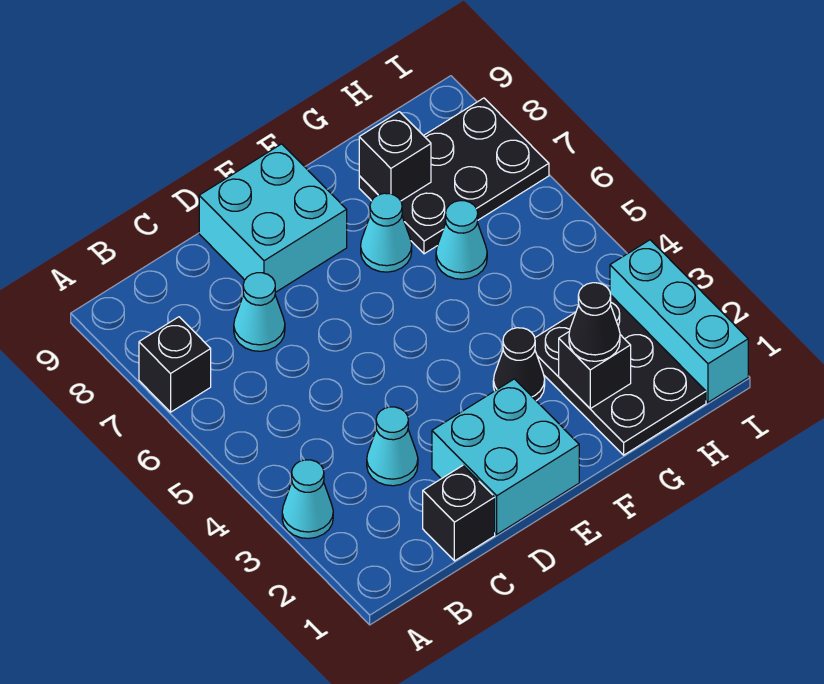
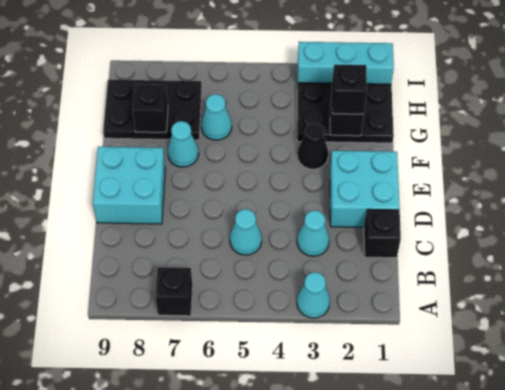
cyan 1x1 cone [234,273,285,351] -> cyan 1x1 cone moved to [230,209,262,255]
black 1x1 cone [569,283,620,361] -> black 1x1 brick [332,65,367,114]
black 2x3 plate [359,98,549,254] -> black 2x3 plate turned to [103,80,202,140]

